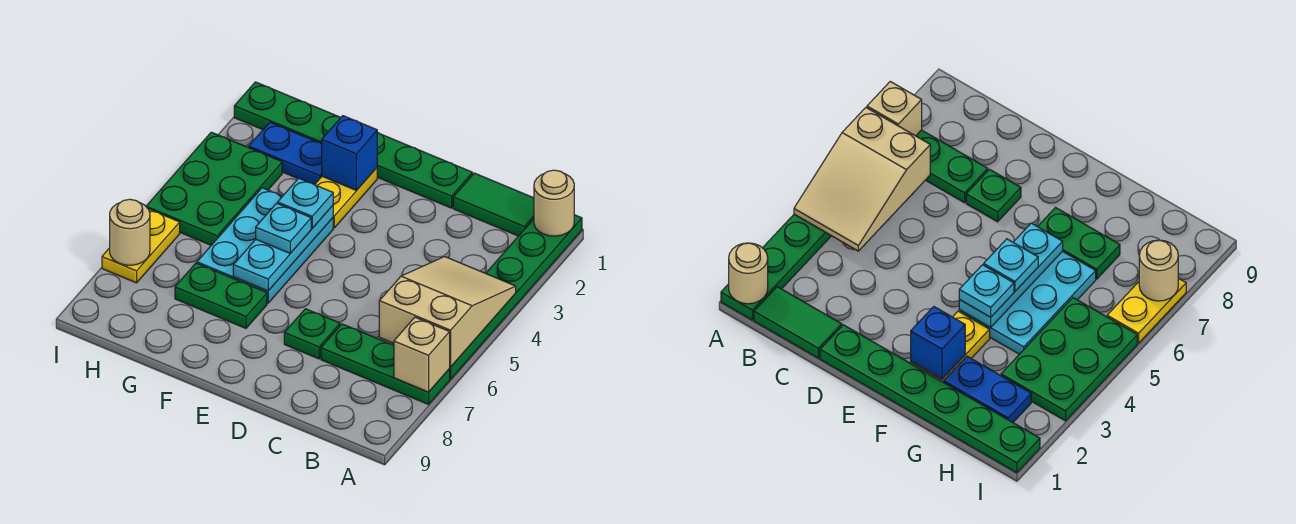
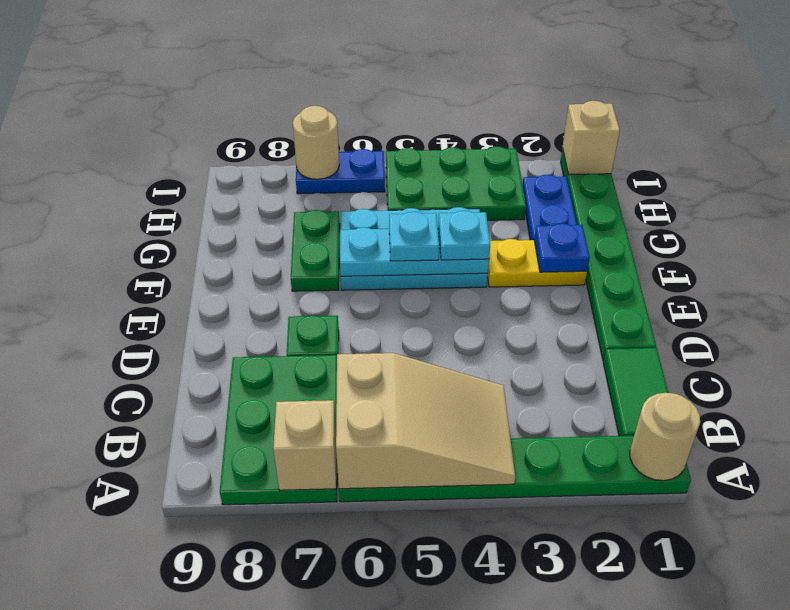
green 1x3 plate [321,324,450,404] -> green 2x3 plate [220,355,337,505]
blue 1x1 brick [322,116,377,190] -> blue 1x1 plate [534,223,590,272]
none -> tan 1x1 brick [563,101,620,175]
yellow 1x2 plate [102,209,180,283] -> blue 1x2 plate [296,149,385,194]

